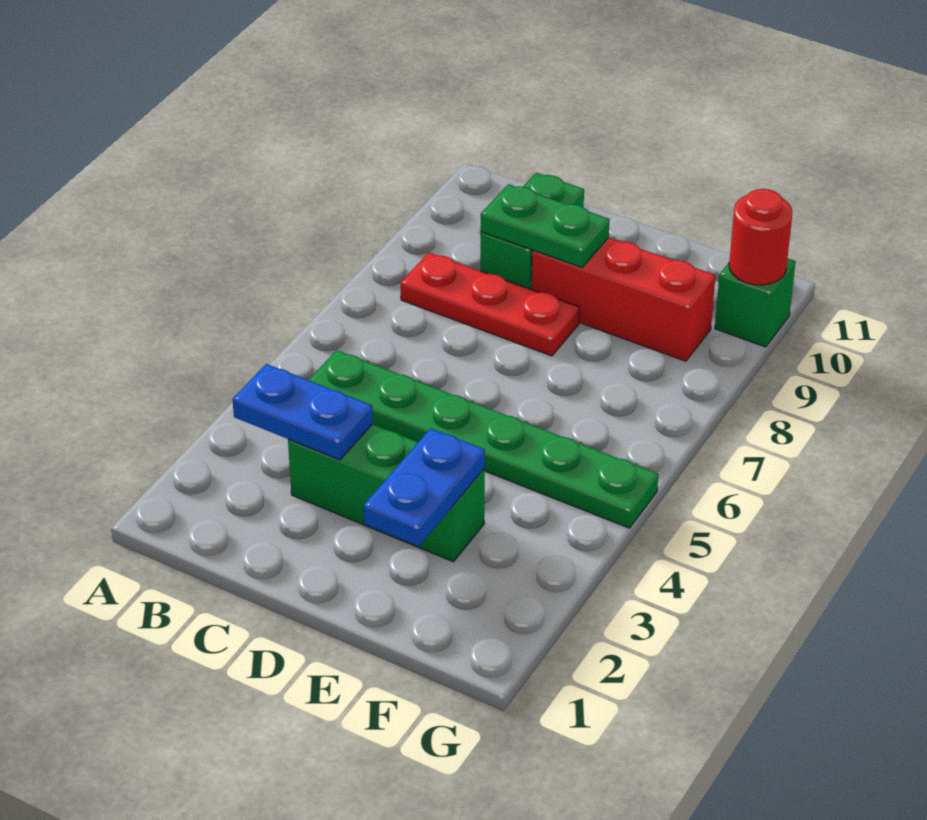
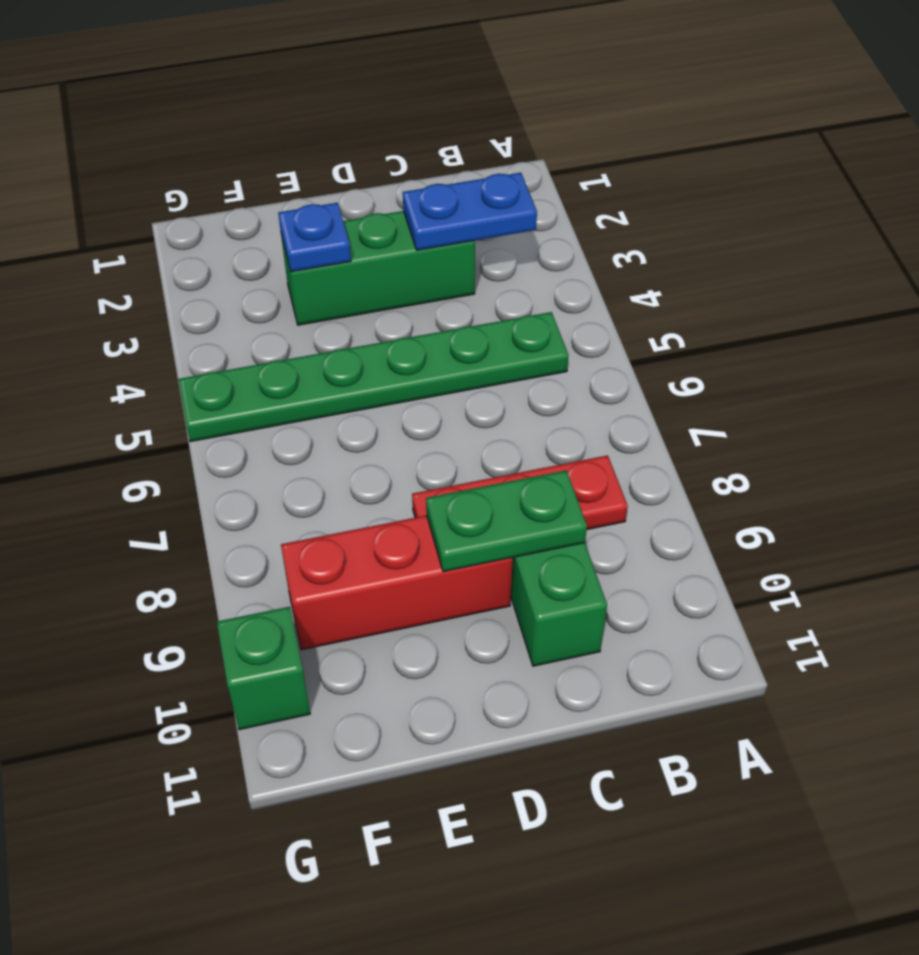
blue 1x2 plate [364,428,485,546] -> blue 1x1 plate [278,203,351,272]
red 1x1 round brick [729,189,792,285] -> none

